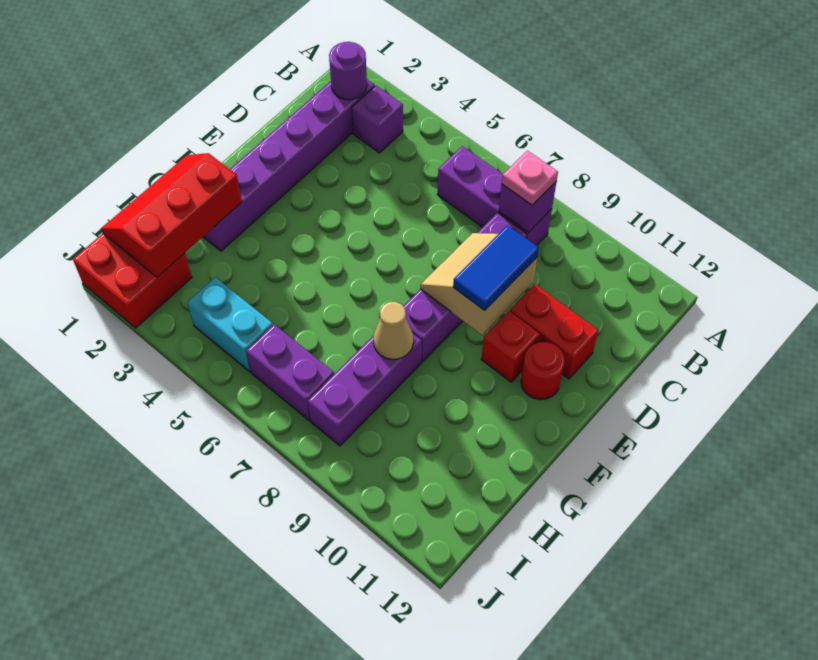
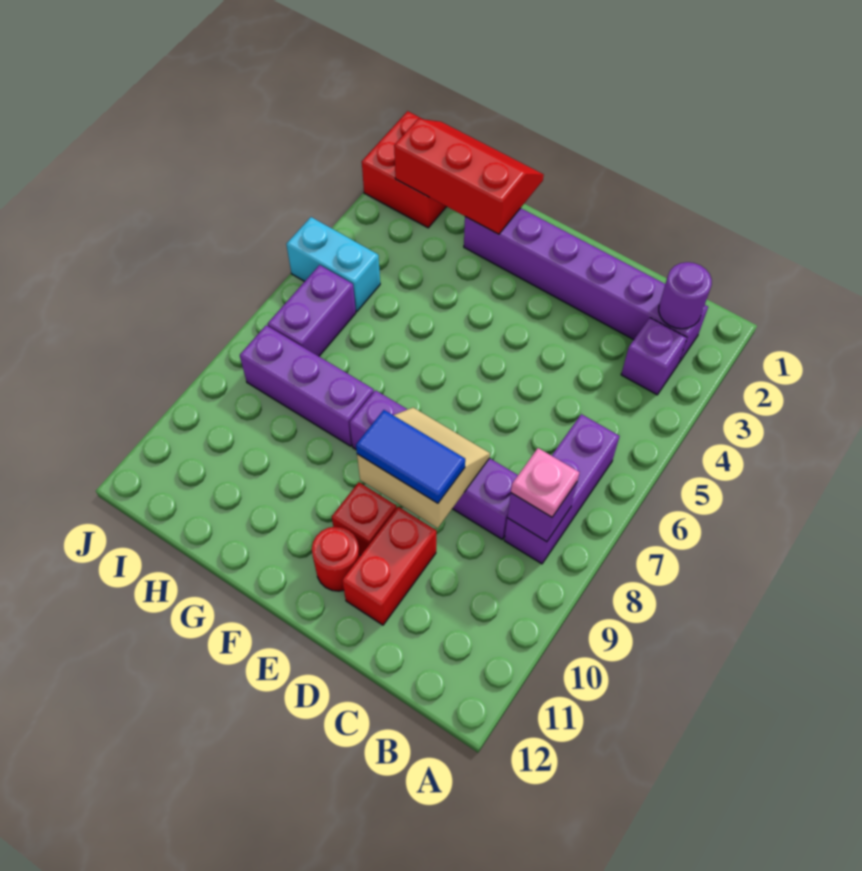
tan 1x1 cone [373,302,413,359] -> none
cyan 1x2 brick [187,277,273,372] -> cyan 1x2 brick turned to [286,217,380,311]

